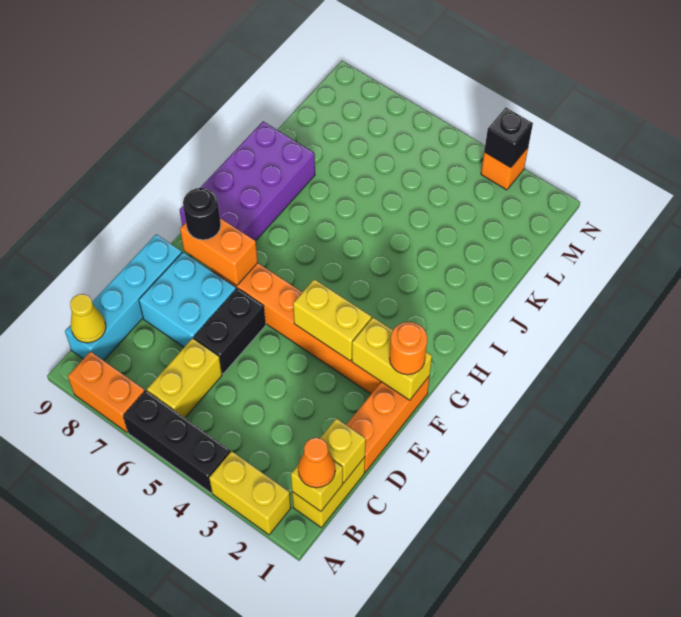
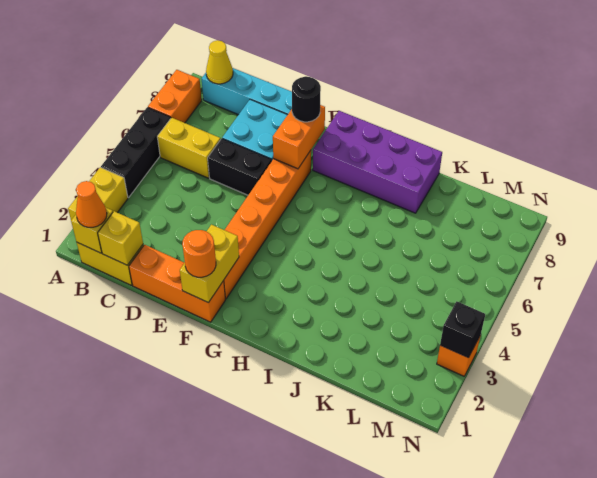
yellow 1x2 brick [293,279,372,361] -> none

